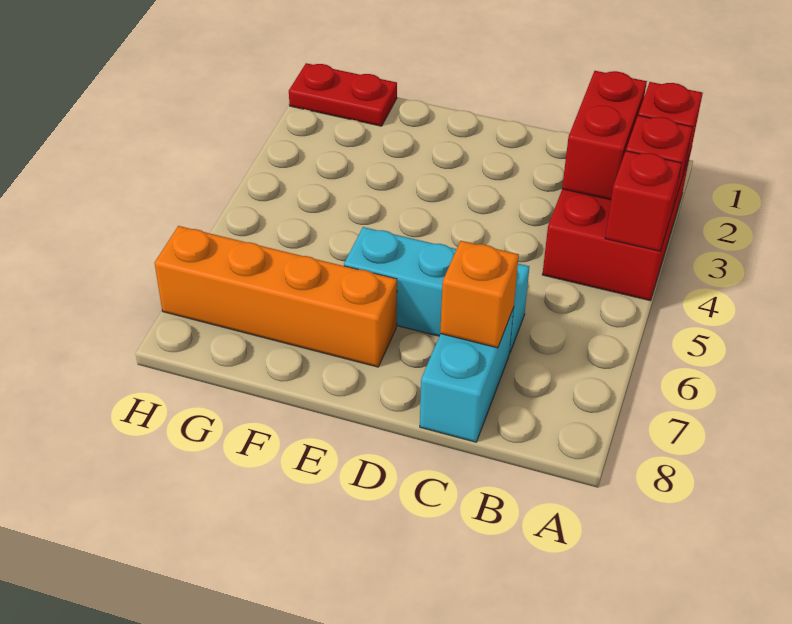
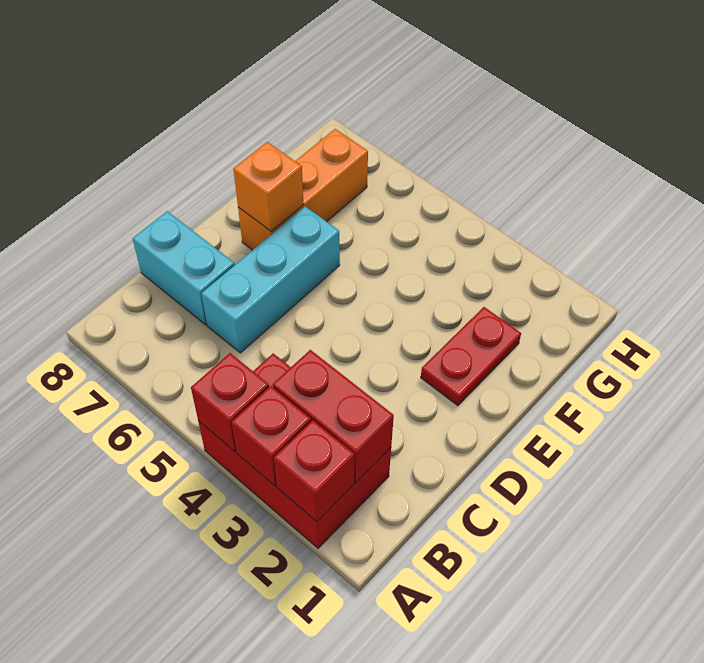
orange 1x1 brick [440,241,519,348] -> orange 1x1 brick moved to [233,142,304,231]
orange 1x4 brick [155,226,397,367] -> orange 1x3 brick [238,129,368,250]
red 1x2 plate [289,63,397,126] -> red 1x2 plate moved to [421,307,521,406]

